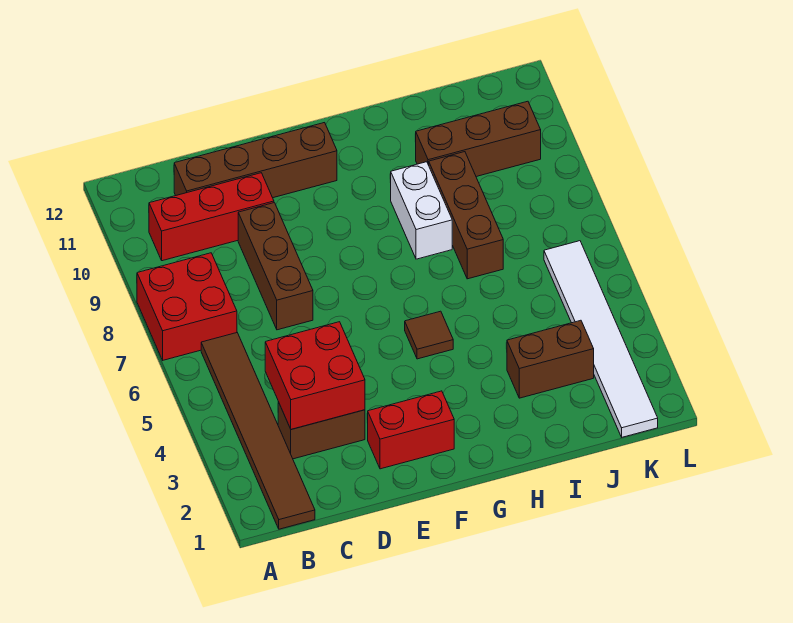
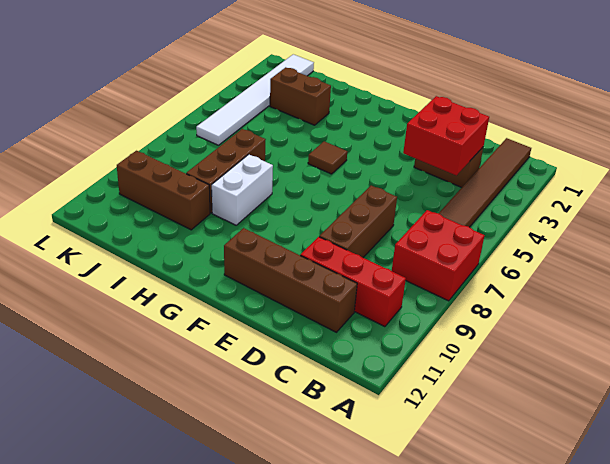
red 1x2 brick [368,391,454,469] -> none

